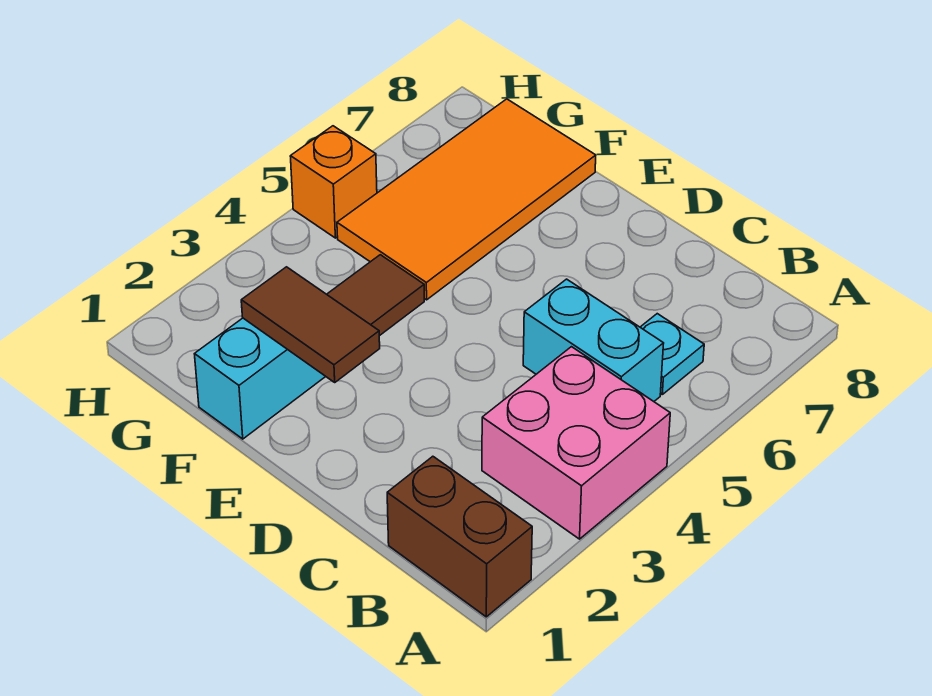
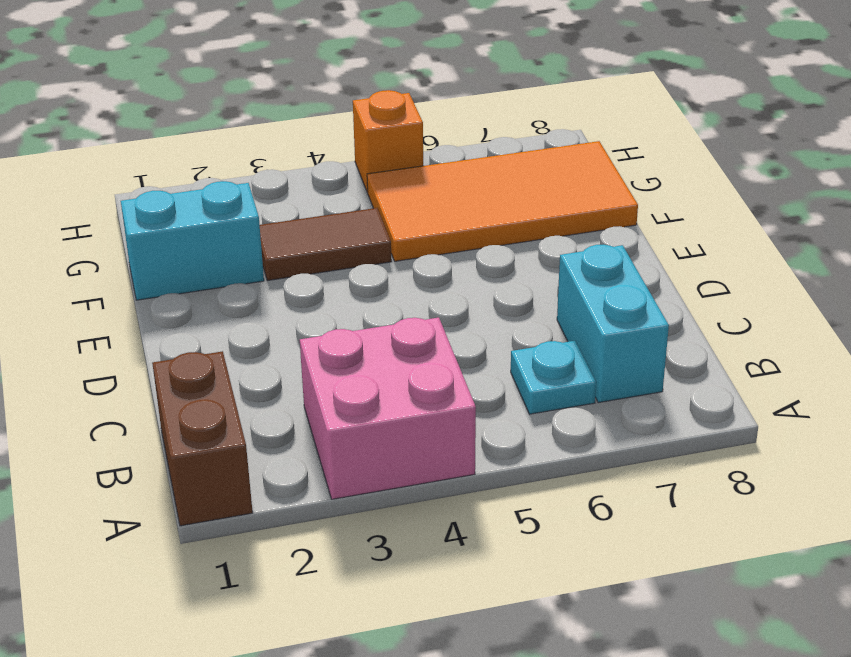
cyan 1x2 brick [523,279,664,401] -> cyan 1x2 brick moved to [557,245,669,403]
brown 1x2 tile [241,267,380,382] -> none

